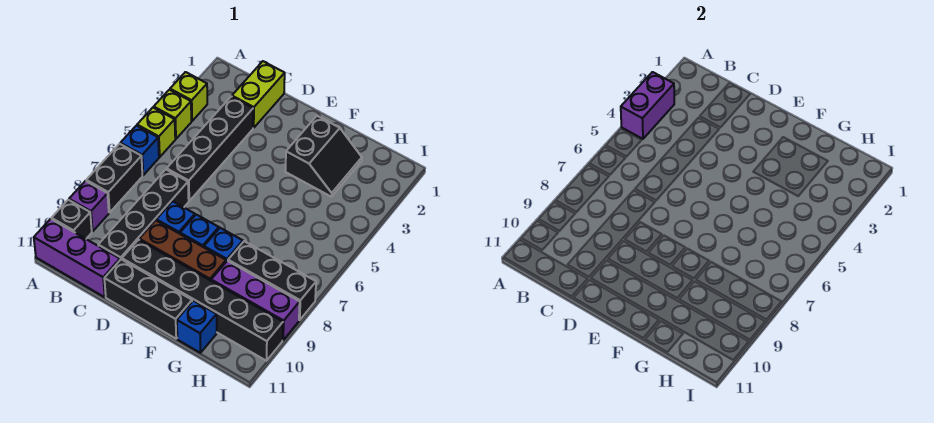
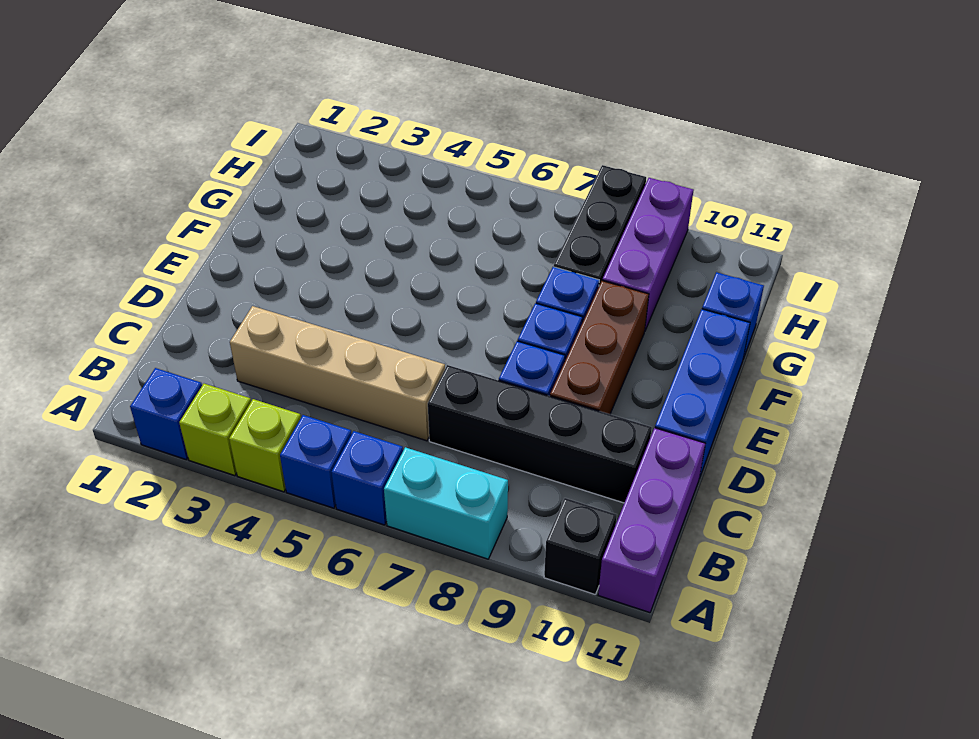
none -> blue 1x1 brick [130,368,202,459]
purple 1x2 brick [621,72,674,139] -> none
lime 1x1 brick [137,108,175,157] -> blue 1x1 brick [280,415,352,508]
black 1x2 brick [86,144,142,212] -> cyan 1x2 brick [384,447,508,559]
purple 1x1 brick [69,181,109,231] -> none
lime 1x2 brick [232,61,285,128] -> none
black 1x4 brick [167,96,253,201] -> tan 1x4 brick [230,306,445,441]
black 1x6 brick [122,240,283,361] -> none
black 1x3 brick [104,259,192,339] -> blue 1x3 brick [655,309,750,479]
black 2x2 slope [285,116,362,197] -> none

